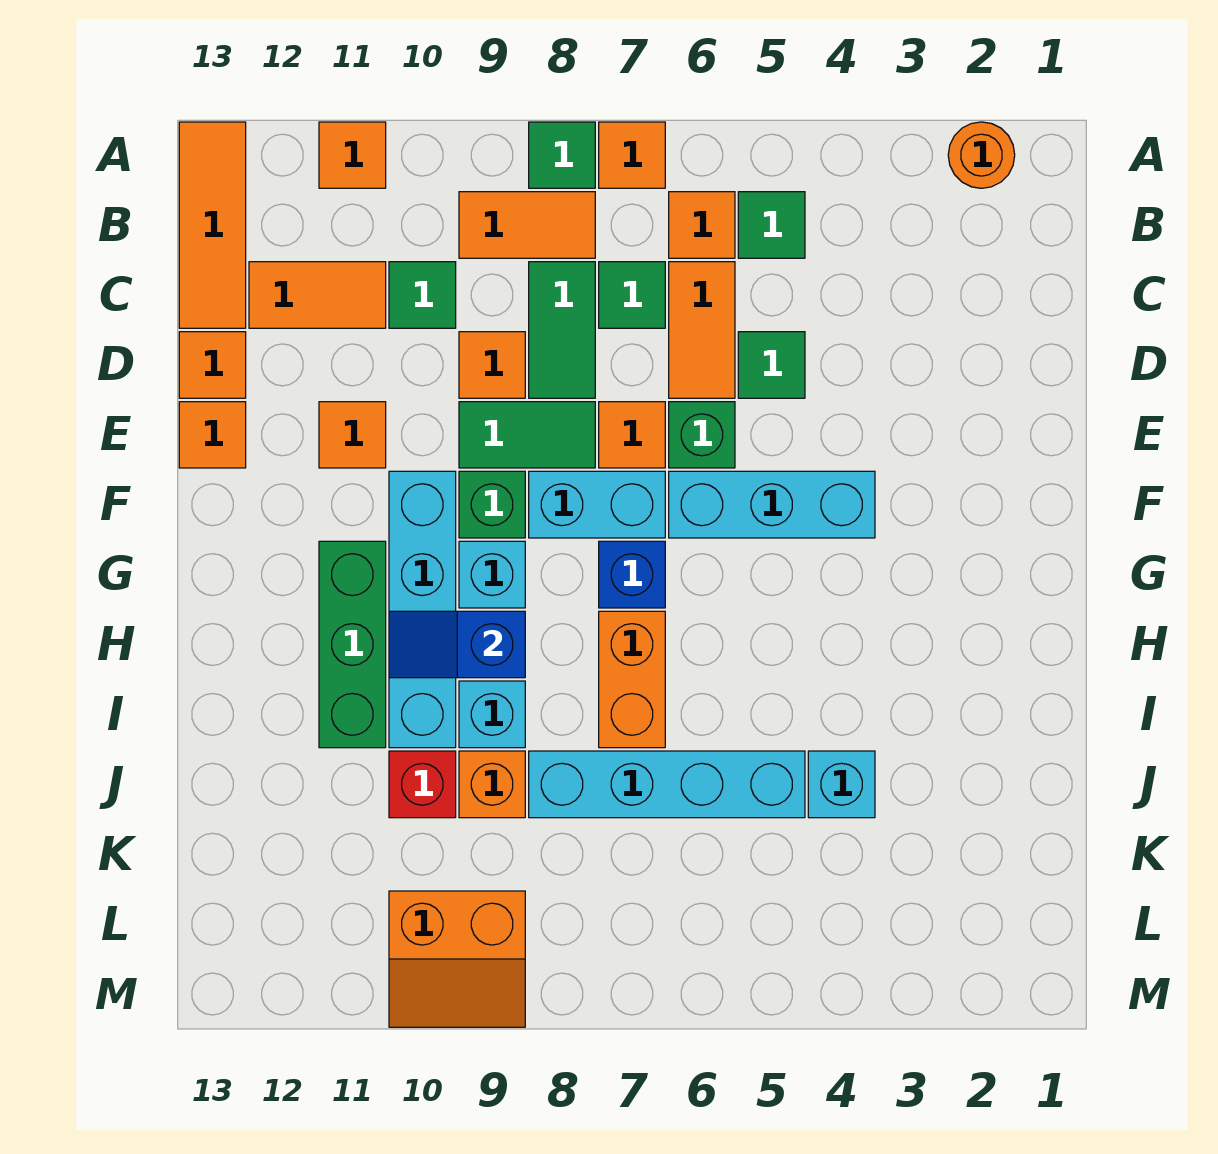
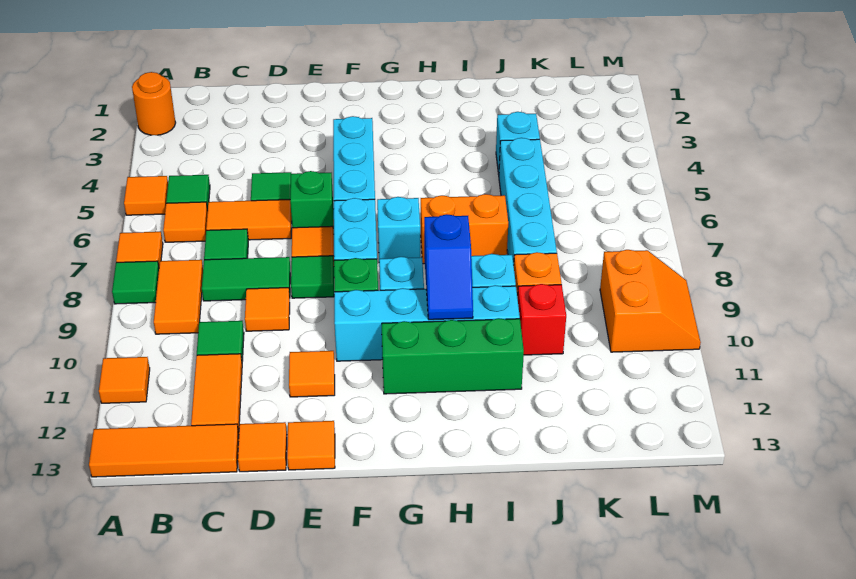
none -> orange 1x1 tile [124,176,168,215]
green 1x2 tile [459,402,595,468] -> green 1x1 tile [291,256,334,298]
blue 1x1 brick [599,541,665,608] -> cyan 1x1 brick [377,197,420,259]

